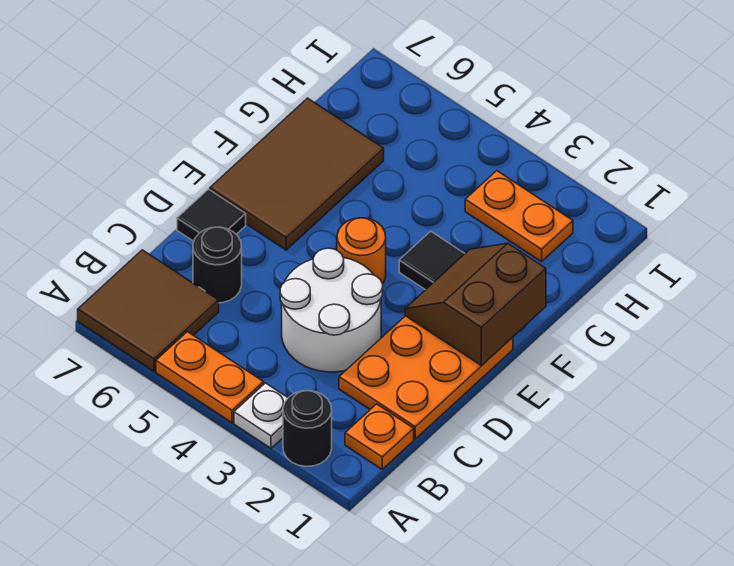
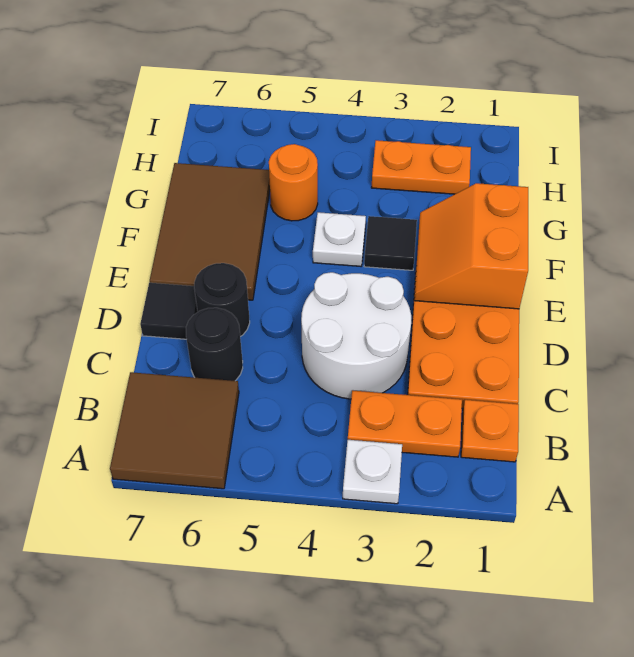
black 1x1 round brick [283,391,332,467] -> black 1x1 round brick moved to [194,263,250,337]
orange 1x2 plate [156,332,264,423] -> orange 1x2 plate moved to [348,390,462,457]
brown 2x2 slope [405,243,546,366] -> orange 2x2 slope [414,183,528,309]
orange 1x1 round brick [337,218,386,284] -> orange 1x1 round brick moved to [269,144,318,221]
none -> white 1x1 plate [313,212,366,266]

